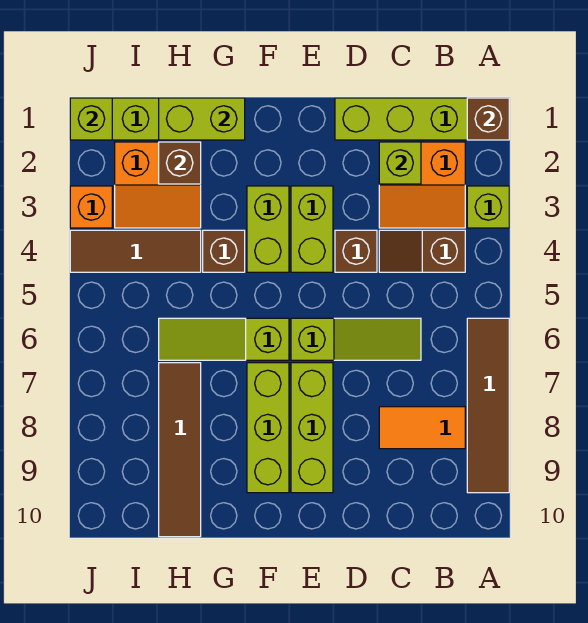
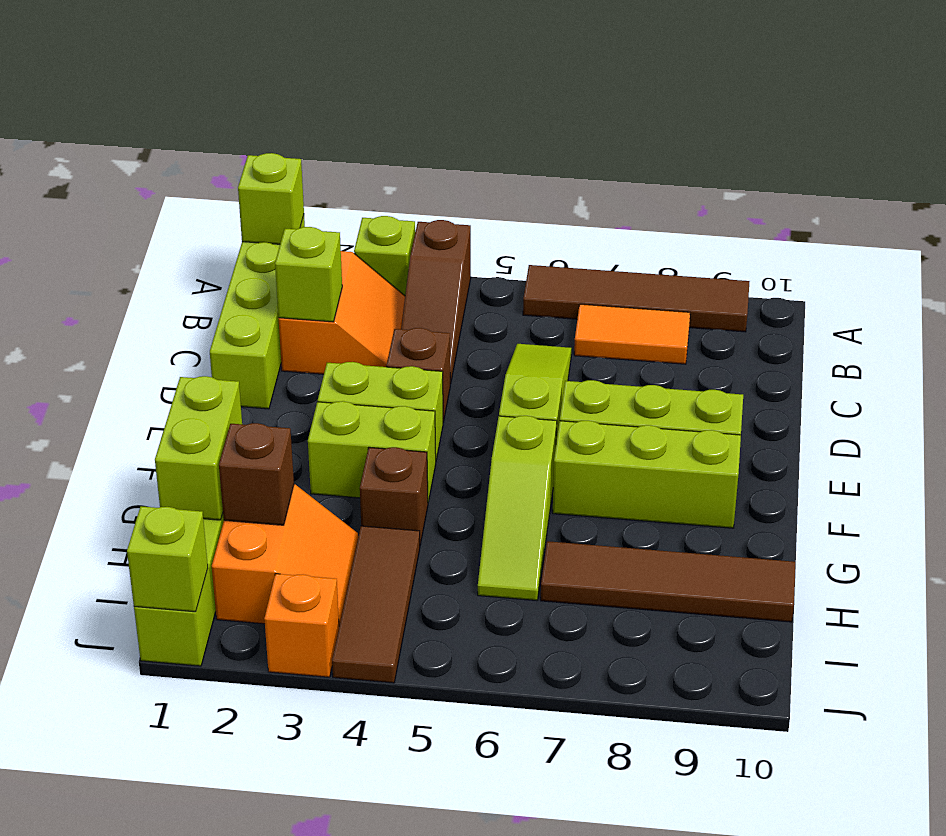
brown 1x1 brick [467,98,509,140] -> lime 1x1 brick [238,153,304,244]
brown 1x2 slope [379,230,465,272] -> brown 1x3 slope [401,220,471,384]
orange 1x2 tile [379,407,465,449] -> orange 1x2 tile turned to [574,304,690,364]

